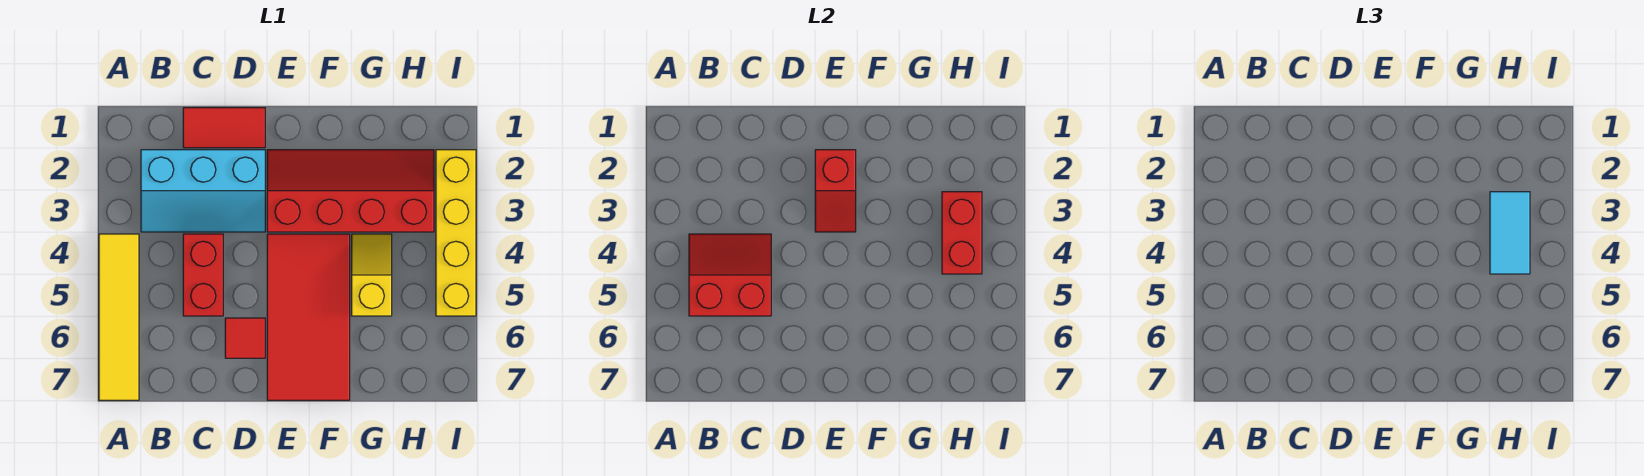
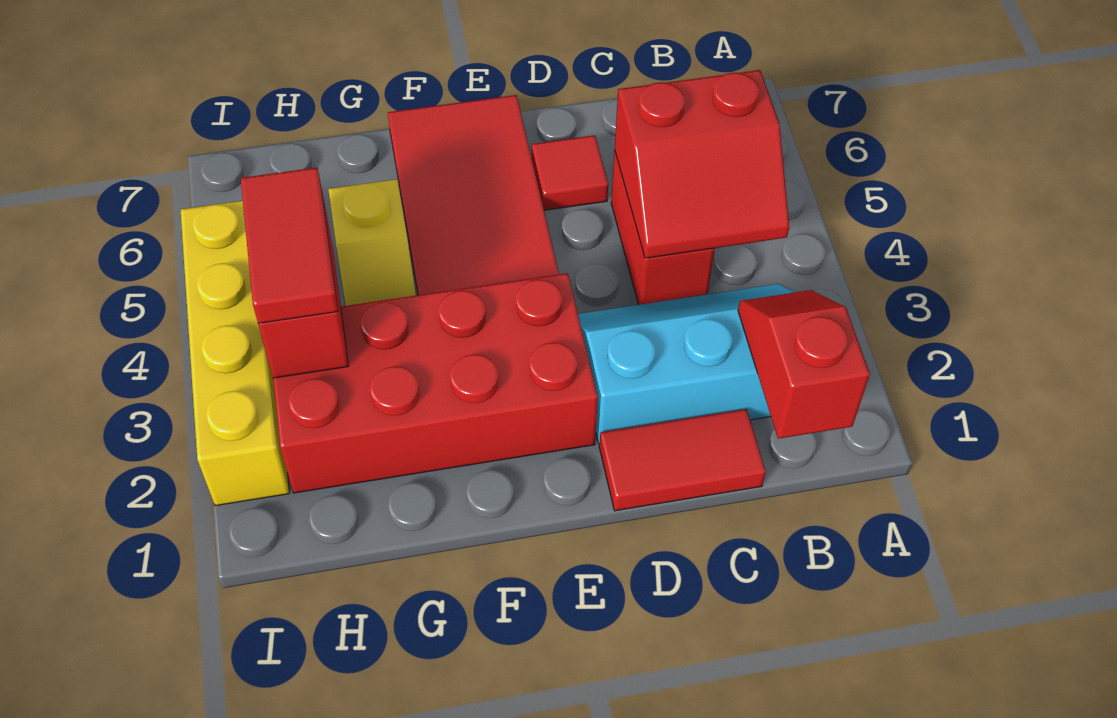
yellow 1x4 tile [99,234,139,400] -> none
red 2x4 slope [267,150,434,232] -> red 2x4 brick [273,273,598,493]
red 1x2 slope [815,150,856,232] -> red 1x2 slope moved to [738,290,870,439]
cyan 1x2 tile [1490,192,1530,274] -> red 1x2 tile [241,167,338,323]

